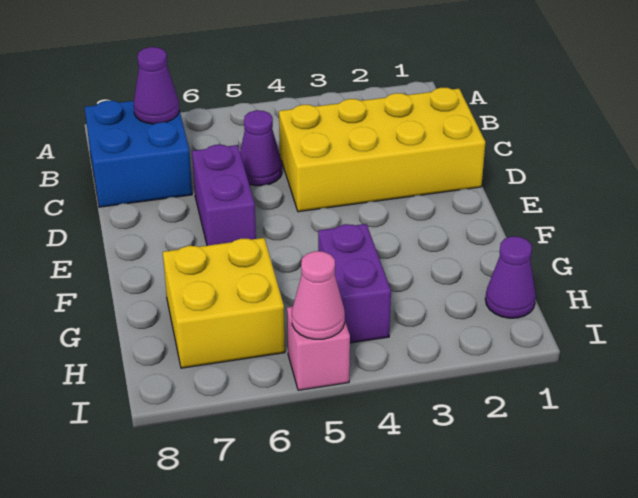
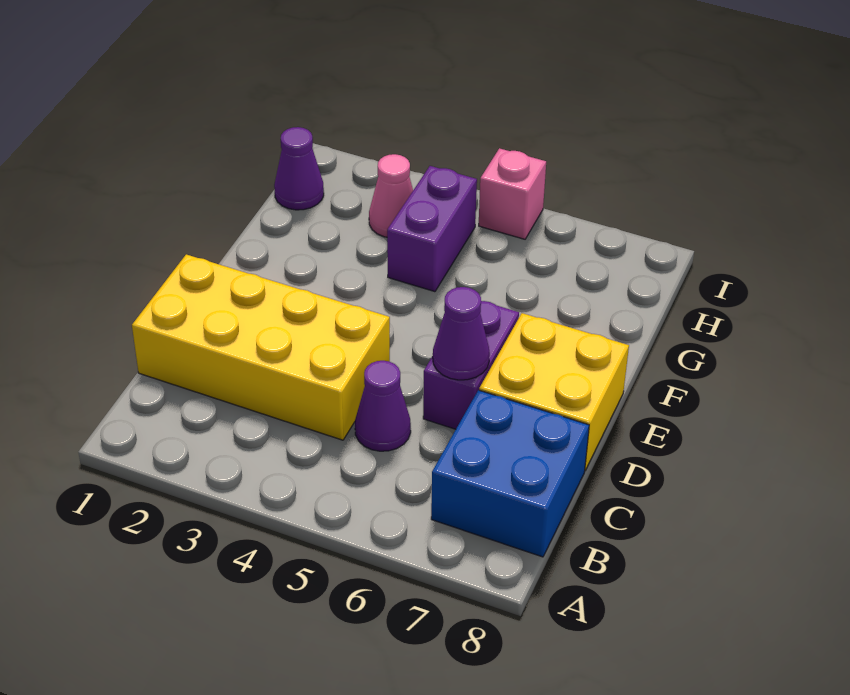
purple 1x1 cone [134,47,179,124] -> purple 1x1 cone moved to [433,287,490,380]
yellow 2x2 brick [163,238,285,368] -> yellow 2x2 brick moved to [479,313,629,470]
pink 1x1 cone [292,251,345,339] -> pink 1x1 cone moved to [369,154,413,237]

